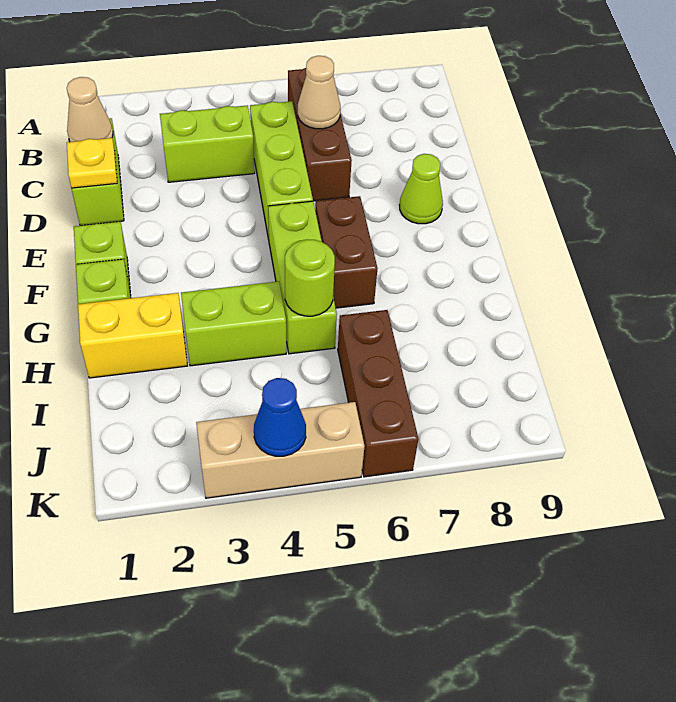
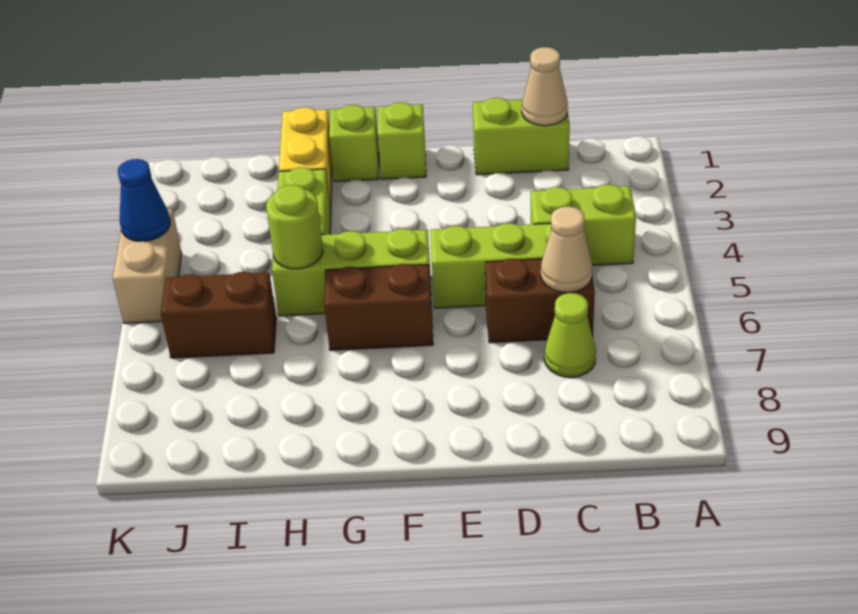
brown 1x3 brick [288,68,352,201] -> brown 1x2 brick [485,259,595,343]
lime 1x2 brick [160,105,255,182] -> lime 1x2 brick turned to [531,185,636,265]
yellow 1x1 plate [67,138,117,188] -> none
lime 1x1 cone [400,154,443,224] -> lime 1x1 cone moved to [544,293,596,377]
brown 1x3 brick [338,310,418,477] -> brown 1x2 brick [161,272,276,358]
tan 1x3 brick [196,402,365,498] -> tan 1x2 brick [113,209,182,323]

